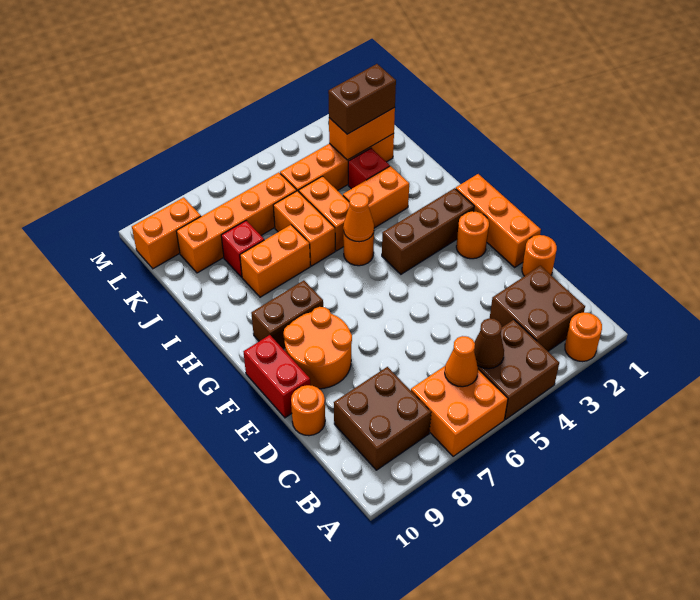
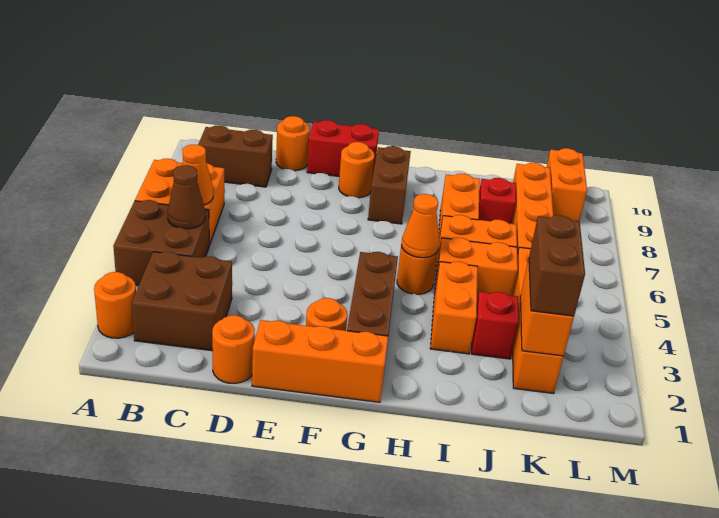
brown 2x2 brick [334,367,431,470] -> brown 1x2 brick [198,126,273,187]
orange 2x2 round brick [284,307,352,389] -> orange 1x1 round brick [339,142,375,198]

